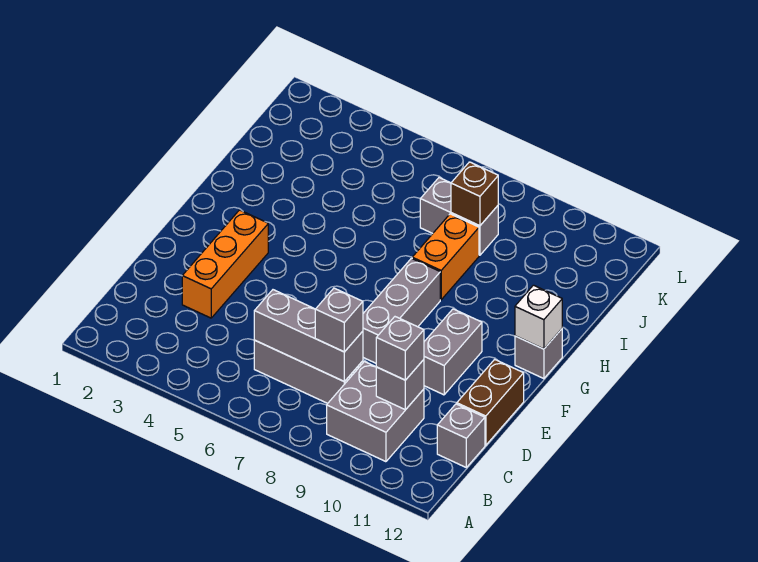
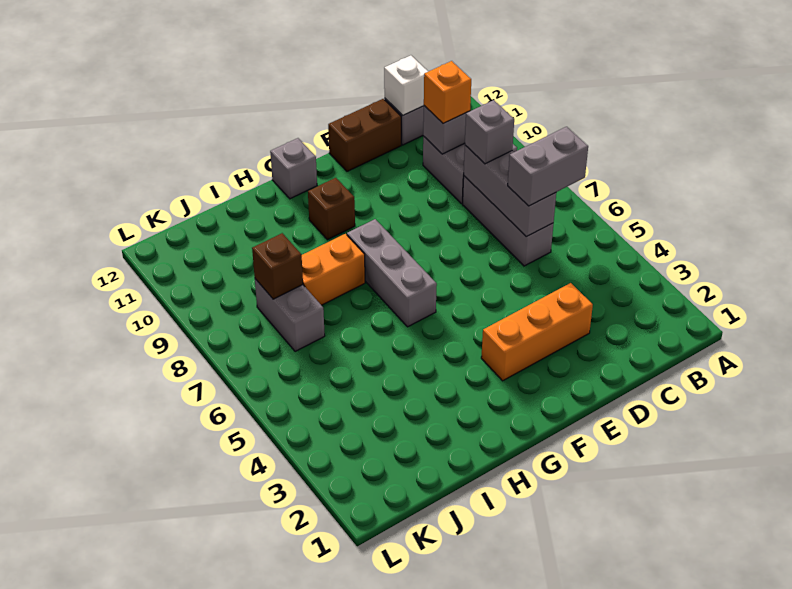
grey 1x1 brick [376,317,424,380] -> orange 1x1 brick [424,61,471,124]
grey 1x3 brick [363,258,440,363] -> grey 1x3 brick turned to [347,219,437,327]
grey 1x2 brick [424,309,482,395] -> grey 1x2 brick moved to [508,127,588,206]
none -> brown 1x1 brick [308,178,355,240]
white 1x1 brick [515,285,562,349] -> white 1x1 brick moved to [384,55,428,115]

